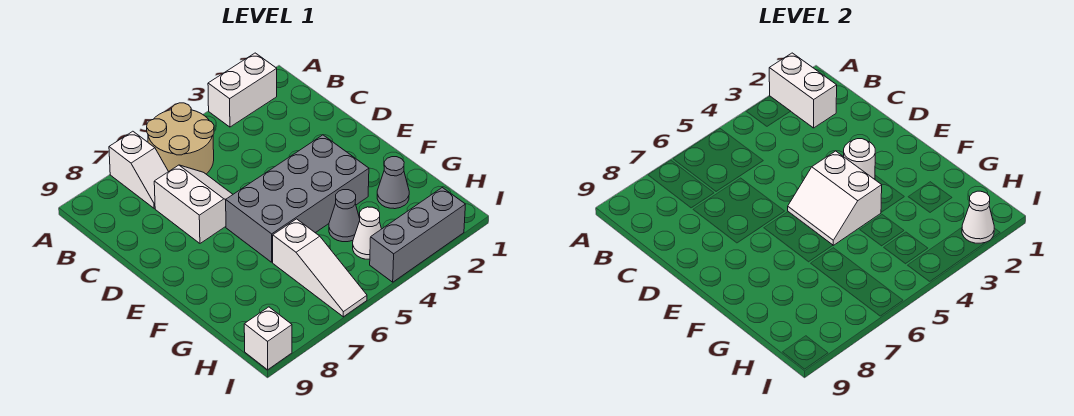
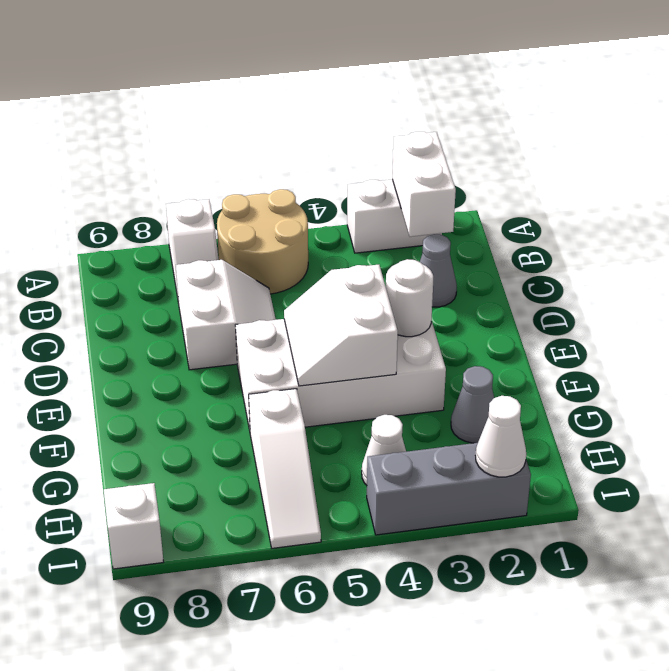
grey 2x4 brick [226,135,369,262] -> white 2x4 brick [235,319,446,430]
grey 1x1 cone [329,190,360,242] -> grey 1x1 cone moved to [420,234,457,307]

